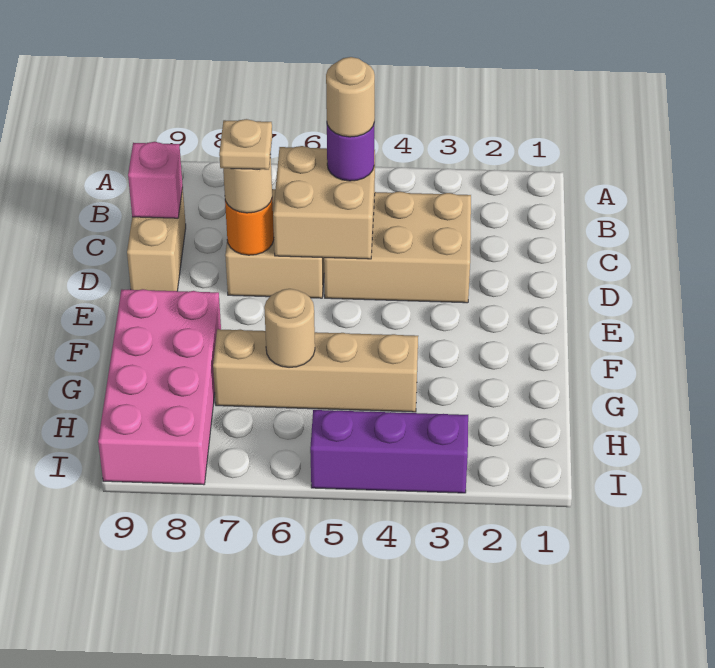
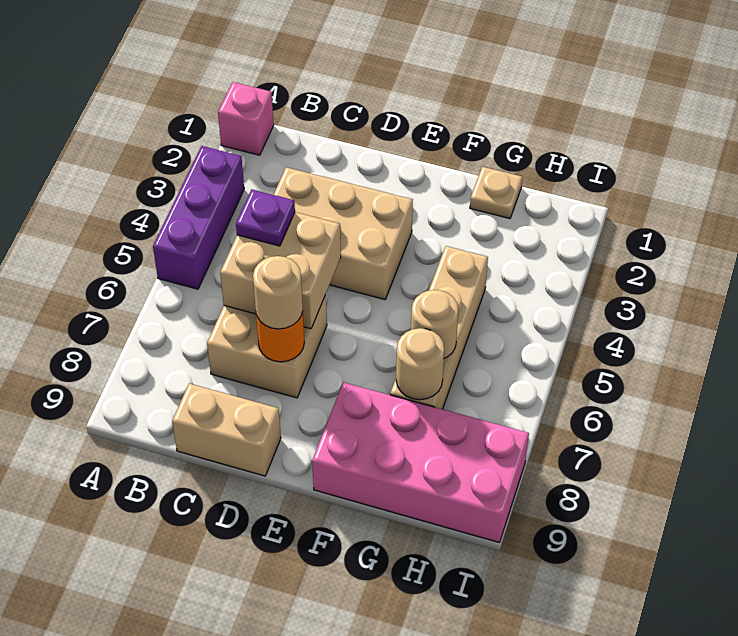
tan 2x3 brick [324,191,471,303] -> tan 2x3 brick turned to [274,167,413,299]
purple 1x1 round brick [327,125,374,181] -> purple 1x1 plate [236,190,295,246]
tan 1x1 round brick [326,57,375,137] -> tan 1x1 round brick moved to [396,328,444,400]
pink 1x1 brick [128,142,183,218] -> pink 1x1 brick moved to [218,82,274,155]
tan 1x1 plate [219,119,272,170] -> tan 1x1 plate moved to [470,167,523,219]
purple 1x3 brick [310,410,468,493] -> purple 1x3 brick moved to [153,146,244,289]

